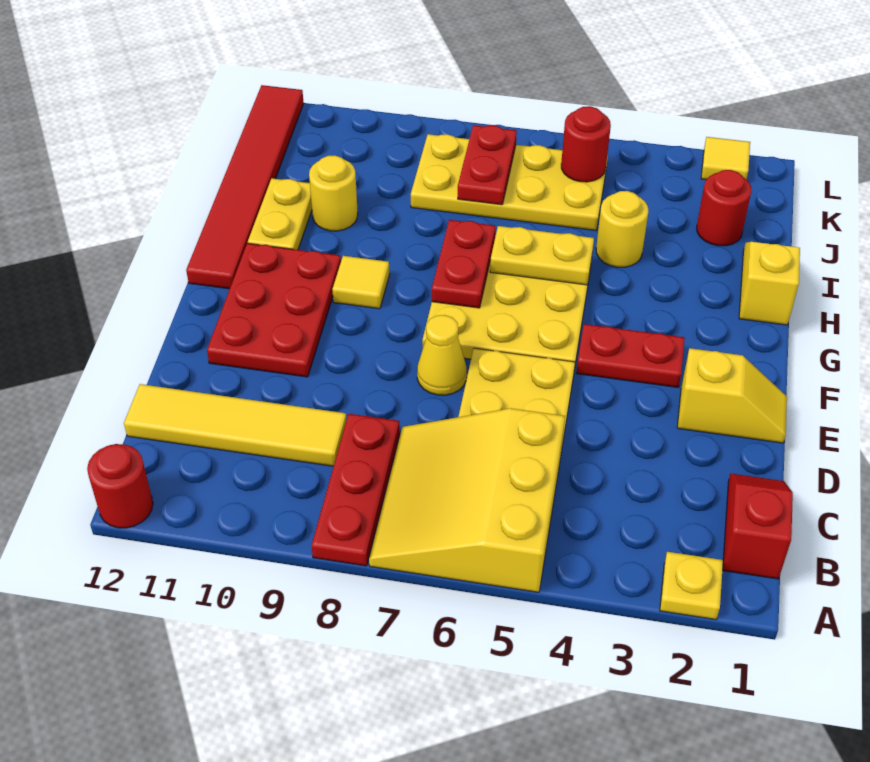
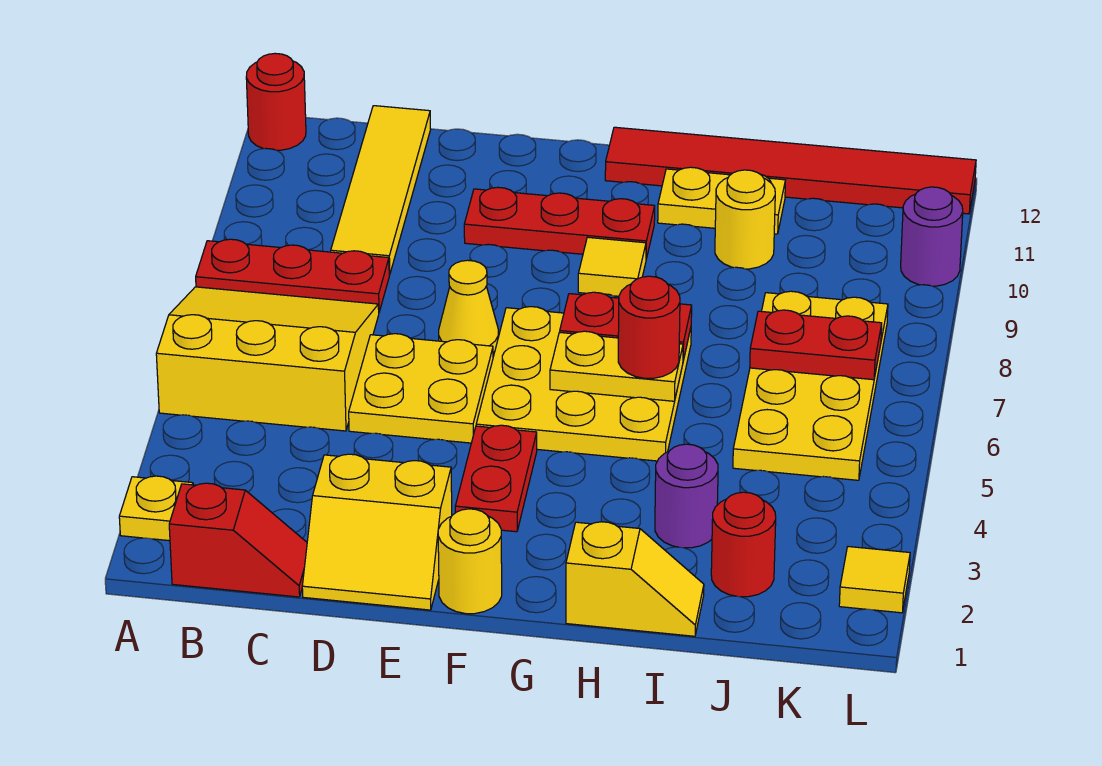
yellow 1x2 slope [677,348,787,443] -> yellow 2x2 slope [302,454,452,610]
red 2x3 plate [207,243,341,377] -> red 1x3 plate [464,187,655,259]
yellow 1x2 plate [490,226,594,285] -> yellow 1x2 plate turned to [550,331,683,401]
none -> purple 1x1 round brick [655,444,718,548]
yellow 1x1 round brick [596,191,649,267] -> yellow 1x1 round brick moved to [438,509,502,614]
red 1x1 round brick [561,106,611,182] -> red 1x1 round brick moved to [618,276,680,378]
none -> purple 1x1 round brick [901,187,963,286]

